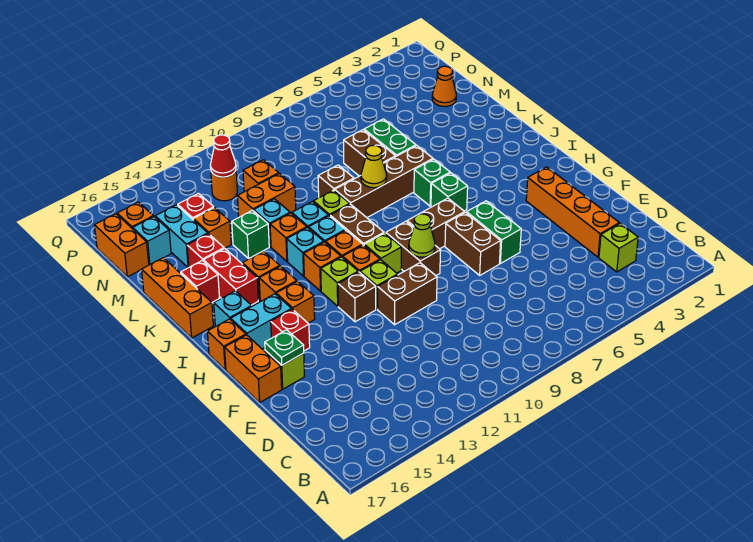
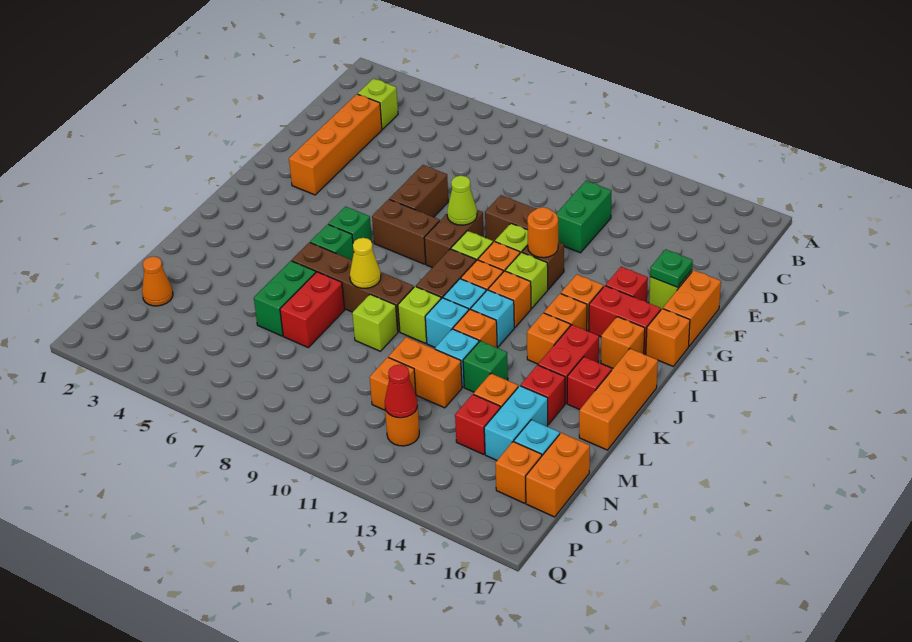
green 1x2 brick [466,201,521,263] -> green 1x2 brick moved to [556,181,611,253]
none -> orange 1x1 round brick [527,207,558,258]
cyan 1x2 brick [231,294,292,349] -> red 1x2 brick [589,286,661,354]
cyan 1x1 brick [214,291,252,326] -> orange 1x1 brick [601,317,645,368]
brown 1x2 brick [344,130,396,176] -> red 1x2 brick [280,272,345,347]
brown 1x1 brick [318,165,354,198] -> lime 1x1 brick [352,294,398,351]

